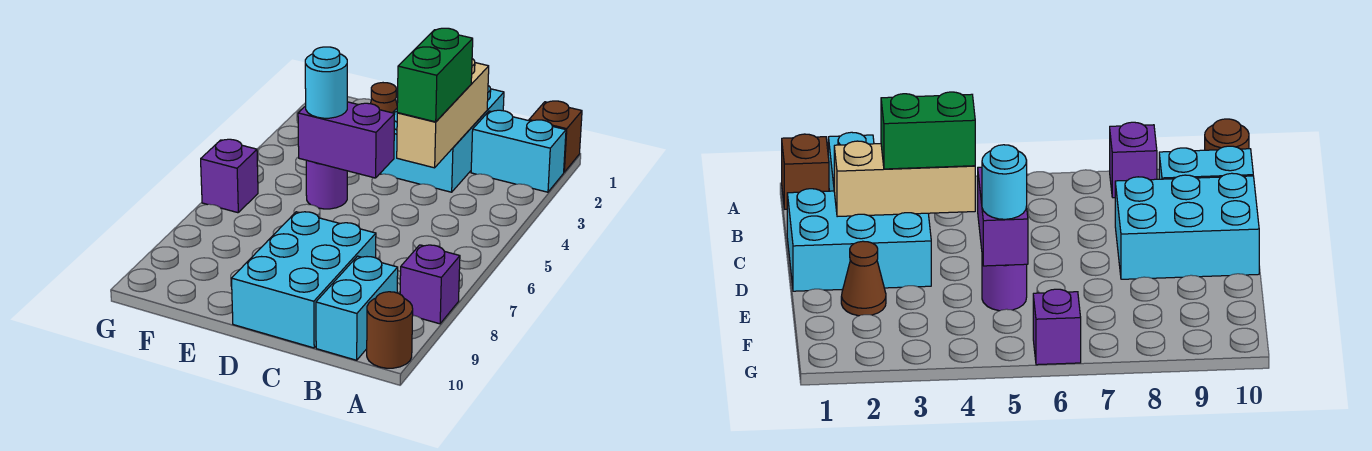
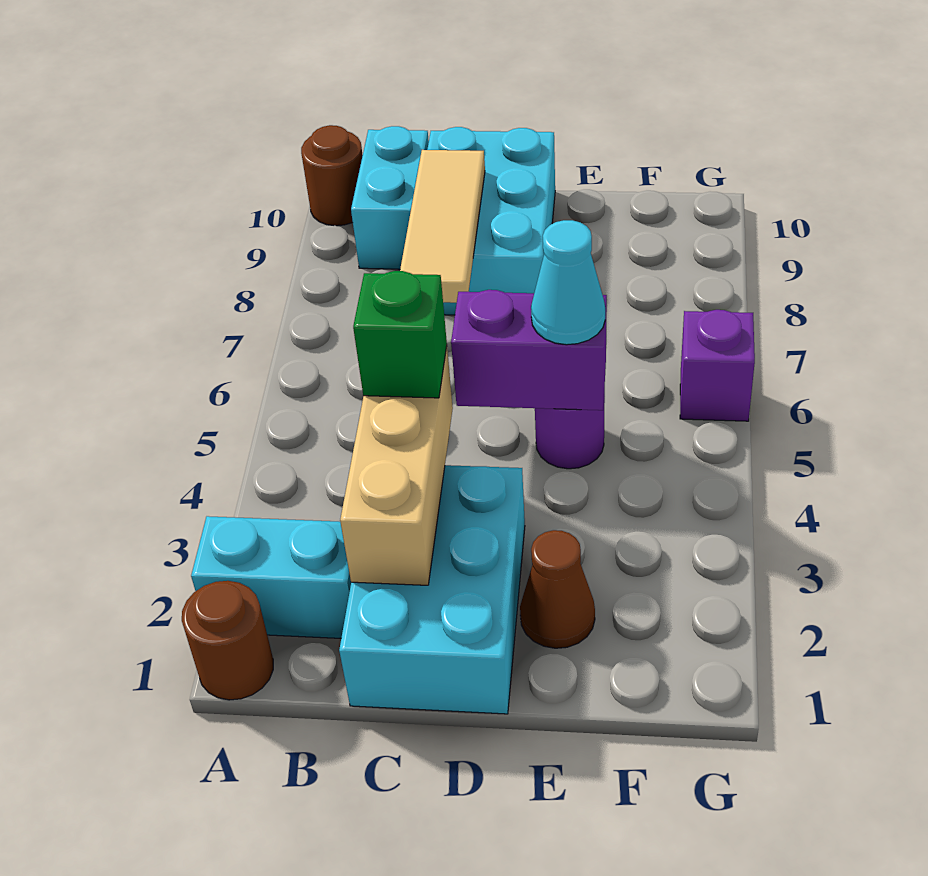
brown 1x1 brick [529,101,582,172] -> brown 1x1 round brick [182,581,273,700]
purple 1x1 brick [400,245,460,324] -> none
green 1x2 brick [397,28,473,122] -> green 1x1 brick [353,271,447,398]
none -> tan 1x3 tile [400,150,485,303]
cyan 1x1 round brick [305,47,347,118] -> cyan 1x1 cone [531,220,605,345]

